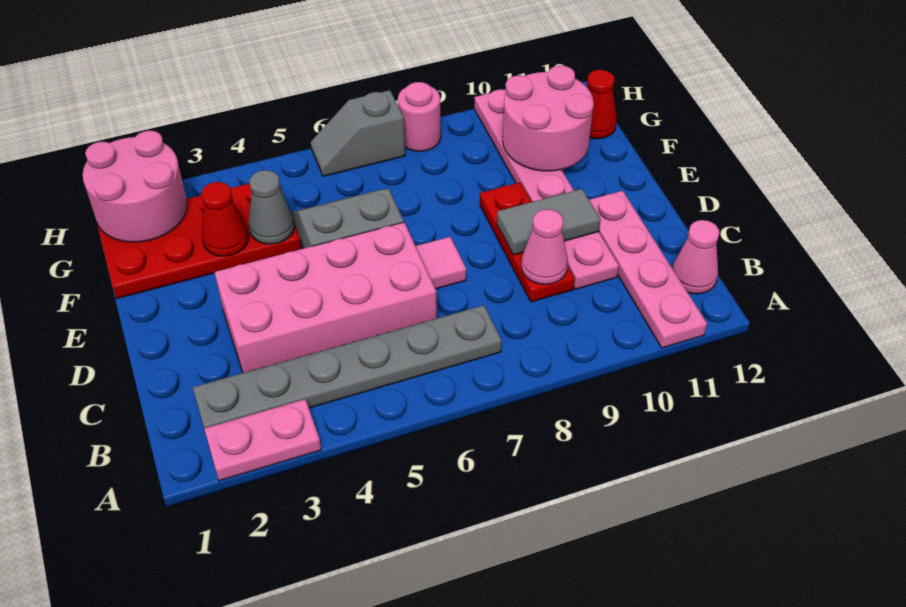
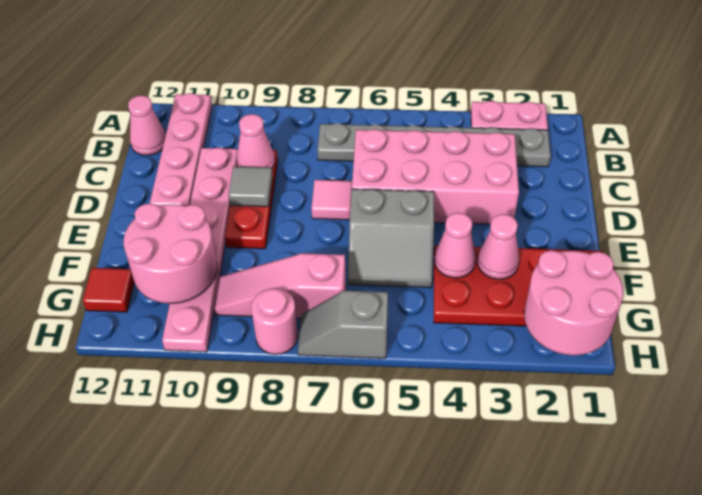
grey 1x2 tile [497,189,601,255] -> grey 1x1 tile [229,166,273,207]
red 1x1 cone [201,182,249,256] -> pink 1x1 cone [477,214,519,279]
grey 1x1 cone [248,170,295,244] -> pink 1x1 cone [434,213,476,278]
none -> pink 1x3 slope [214,253,346,318]
red 1x1 cone [587,70,617,139] -> red 1x1 tile [83,268,134,312]
grey 1x2 slope [311,90,405,176] -> grey 1x2 slope turned to [298,291,388,358]

